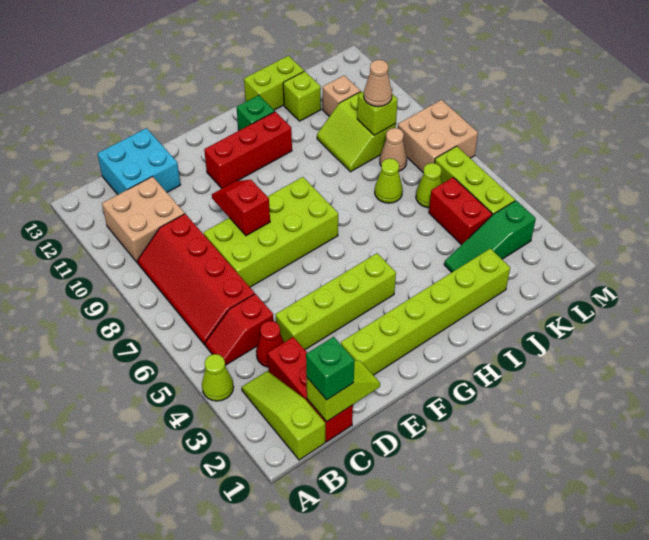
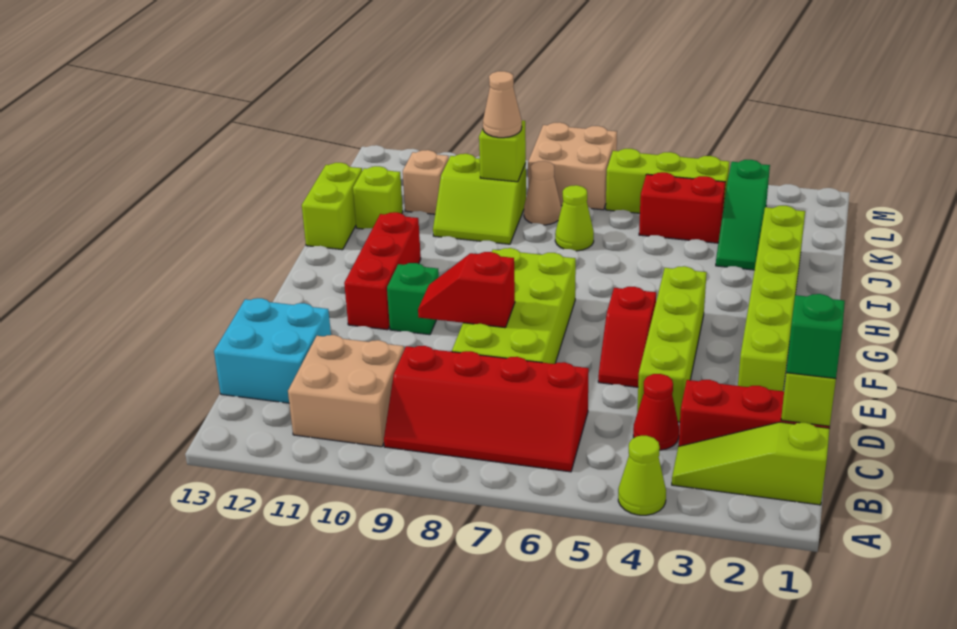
red 1x2 slope [205,294,274,365] -> red 1x2 slope moved to [598,287,656,387]
green 1x1 brick [236,95,275,130] -> green 1x1 brick moved to [387,263,439,335]
lime 1x1 cone [416,163,442,208] -> none

